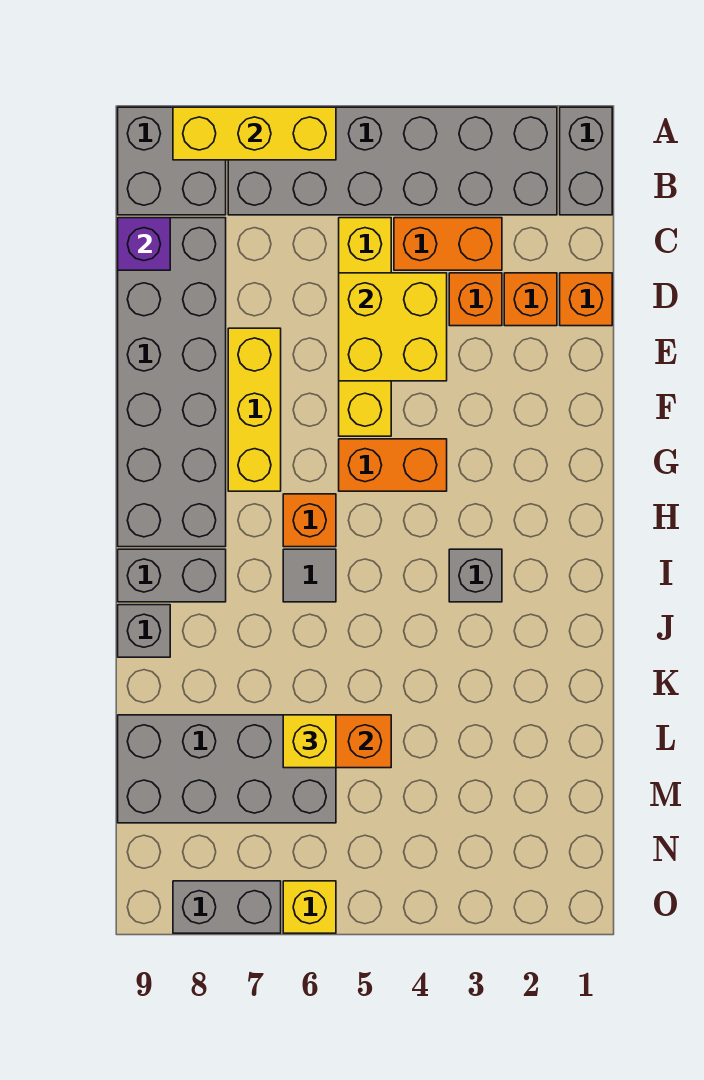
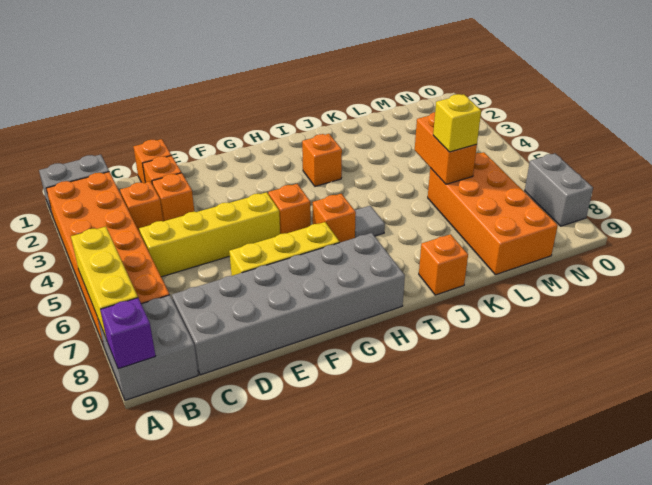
grey 2x6 brick [228,107,557,215] -> orange 2x6 brick [46,172,170,346]
orange 1x2 brick [394,218,502,270] -> orange 1x1 brick [120,181,163,232]
purple 1x1 brick [118,218,170,270] -> purple 1x1 brick moved to [100,298,156,369]
yellow 2x2 brick [339,273,447,381] -> none
orange 1x2 brick [339,439,447,491] -> orange 1x1 brick [268,184,311,234]
grey 1x1 brick [449,549,502,602] -> orange 1x1 brick [302,134,342,186]
grey 1x2 brick [118,549,226,602] -> none
grey 1x1 brick [118,605,170,657] -> orange 1x1 brick [419,234,468,295]
grey 2x4 brick [118,715,336,823] -> orange 2x4 brick [428,152,558,275]
yellow 1x1 brick [283,881,336,933] -> none

